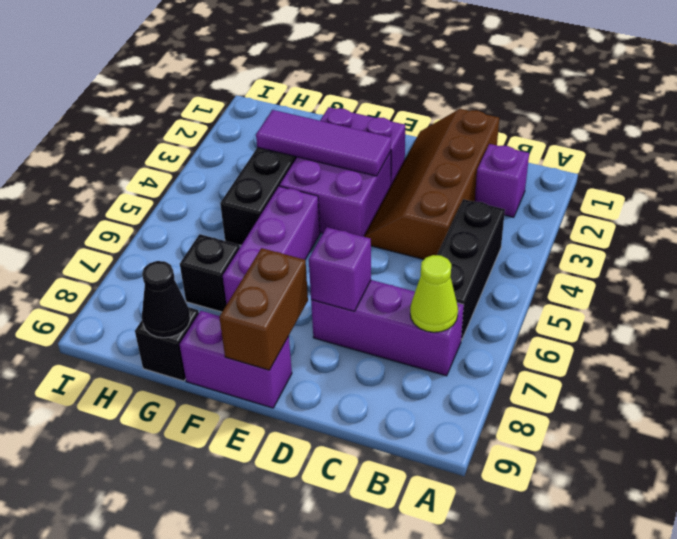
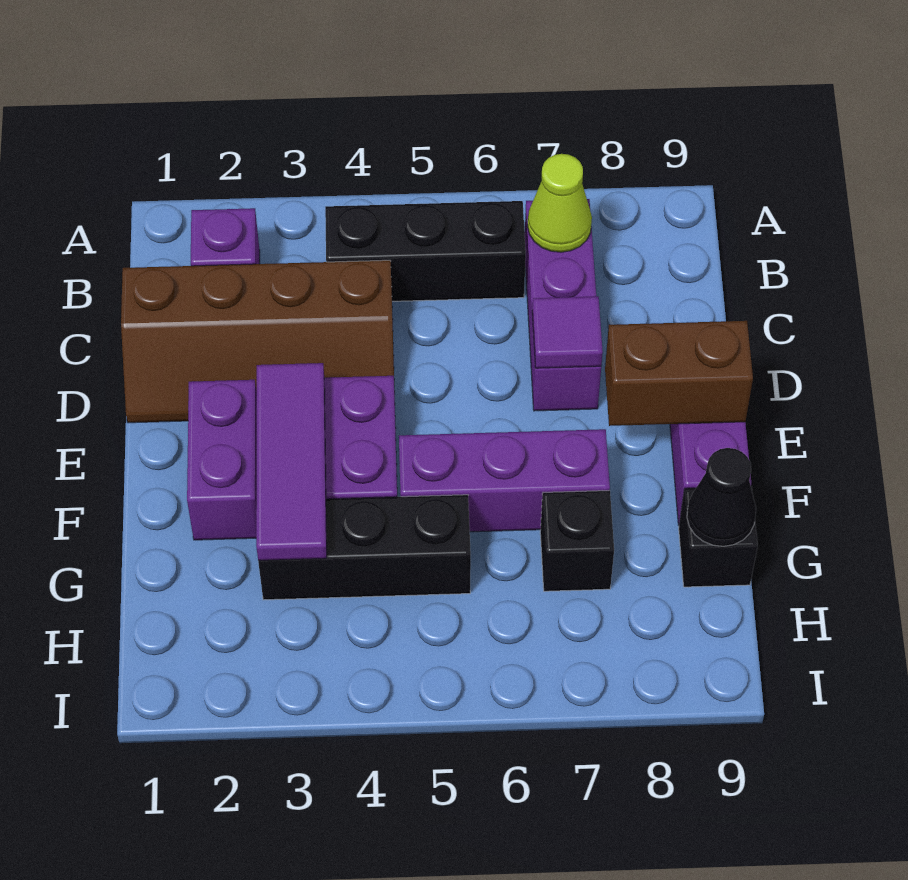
purple 1x1 brick [309,227,371,311] -> purple 1x1 tile [532,296,603,368]

